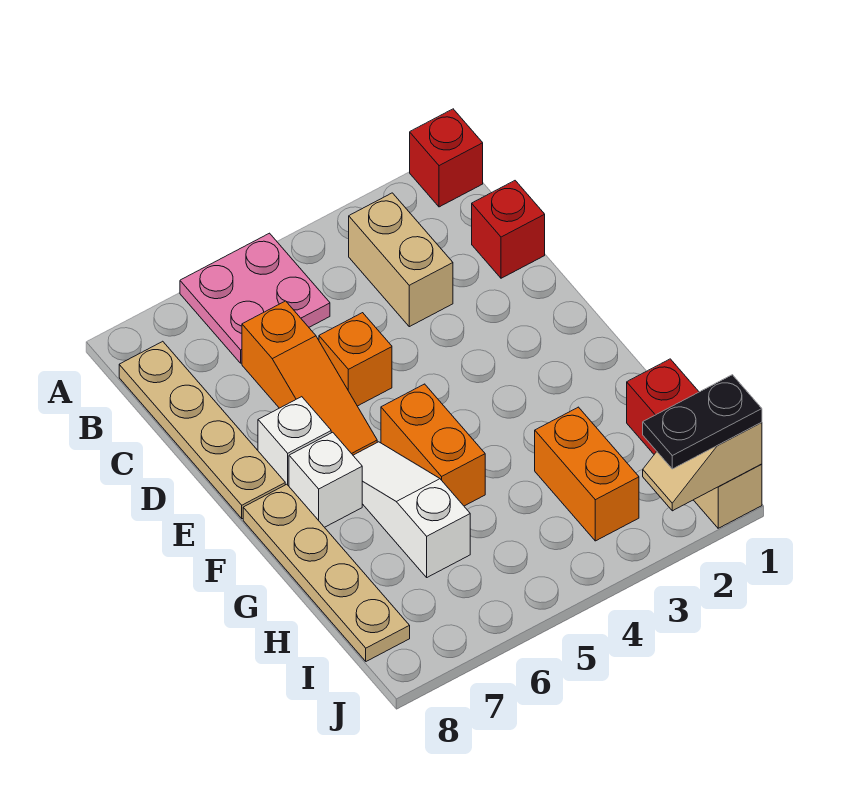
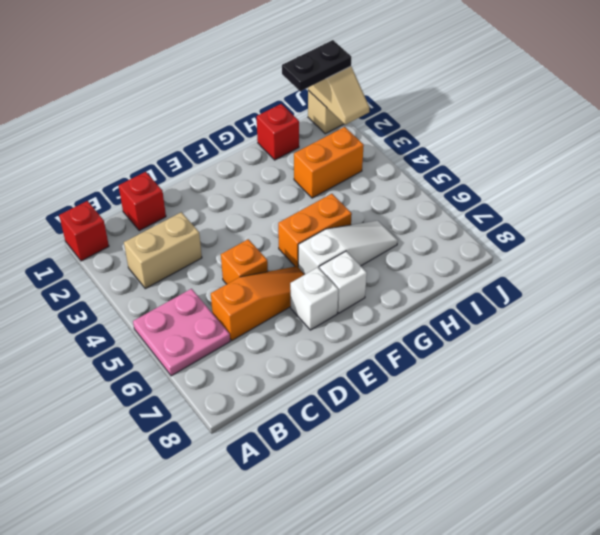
tan 1x4 plate [119,341,285,519] -> none
white 1x3 slope [353,442,470,577] -> white 1x3 slope turned to [298,221,398,274]
tan 1x4 plate [243,484,410,661] -> none
black 1x2 plate [643,375,762,469] -> black 1x2 plate turned to [282,40,351,91]

